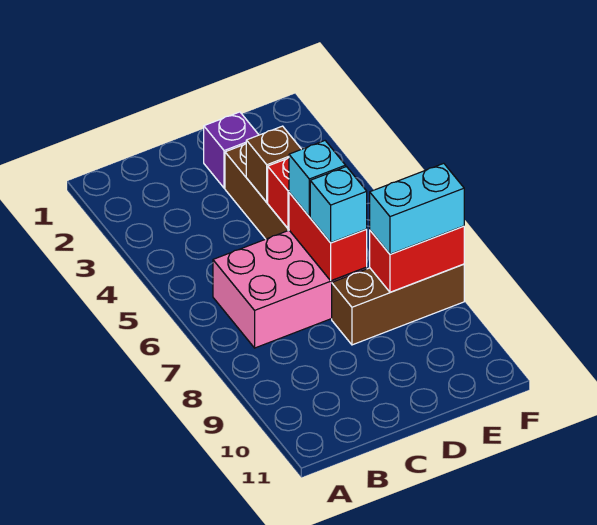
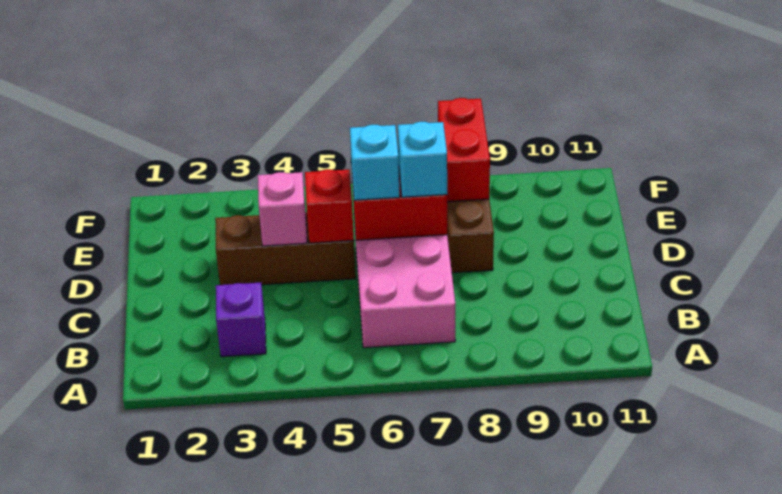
purple 1x1 brick [204,112,258,188] -> purple 1x1 brick moved to [216,283,266,357]
brown 1x1 brick [246,126,301,202] -> pink 1x1 brick [258,172,307,246]
cyan 1x2 brick [370,163,464,254] -> none

